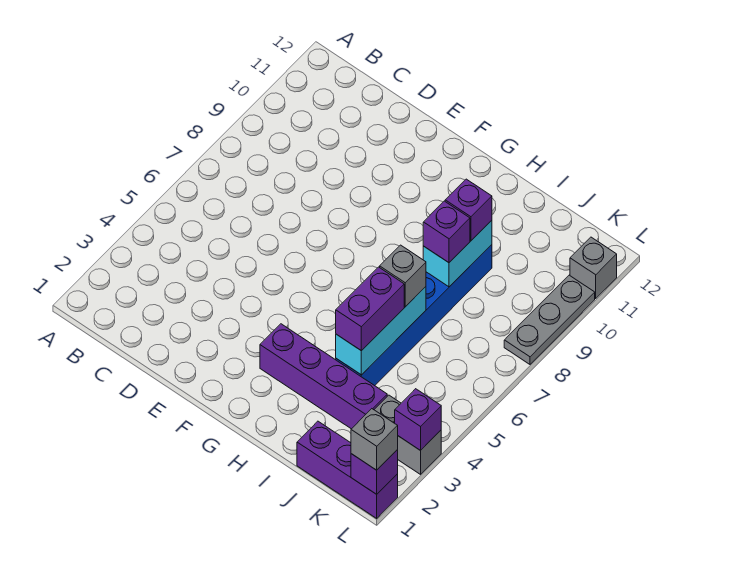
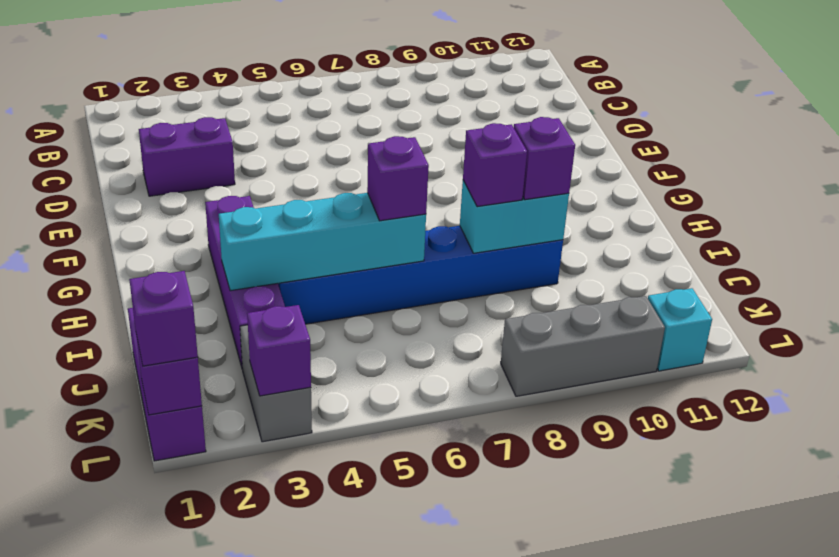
cyan 1x3 brick [336,287,426,375] -> cyan 1x4 brick [219,193,426,291]
purple 1x2 brick [336,267,404,351] -> purple 1x2 brick moved to [139,117,235,196]
grey 1x1 brick [380,245,426,307] -> purple 1x1 brick [367,136,429,221]
grey 1x1 brick [351,409,398,470] -> purple 1x1 brick [129,271,198,366]
grey 1x3 plate [504,275,595,364] -> grey 1x3 brick [501,296,665,396]
grey 1x1 brick [570,237,617,298] -> cyan 1x1 brick [648,288,712,371]

